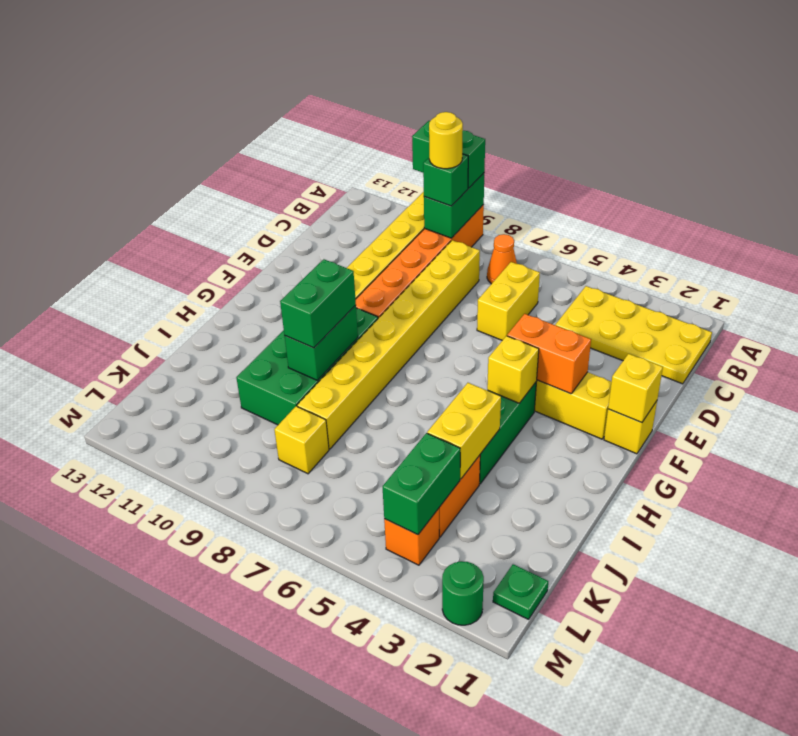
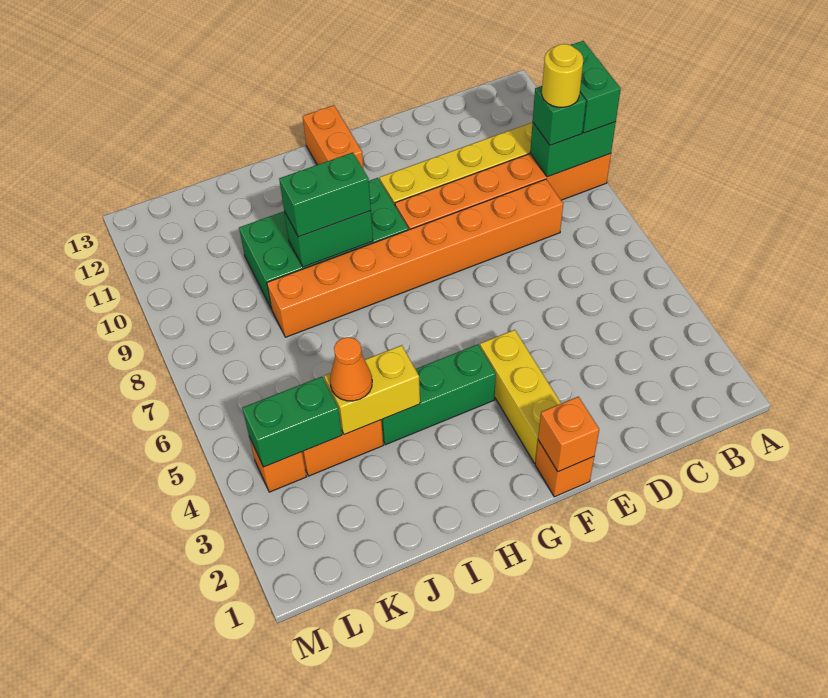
yellow 2x4 plate [555,286,712,384] -> none
orange 1x1 cone [487,234,517,284] -> orange 1x1 cone moved to [330,337,372,401]
yellow 1x2 brick [477,262,540,340] -> none
yellow 1x8 brick [297,240,480,449] -> orange 1x8 brick [267,179,563,337]
yellow 1x1 brick [604,401,657,454] -> orange 1x1 brick [535,440,594,497]
yellow 1x1 brick [608,354,663,423] -> orange 1x1 brick [538,397,599,472]
orange 1x2 brick [507,314,591,394] -> orange 1x2 brick moved to [303,105,364,170]
yellow 1x1 brick [487,336,539,403] -> none
yellow 1x1 brick [274,406,329,474] -> none
green 1x1 plate [493,564,548,619] -> none
green 1x1 round brick [442,561,484,625] -> none

